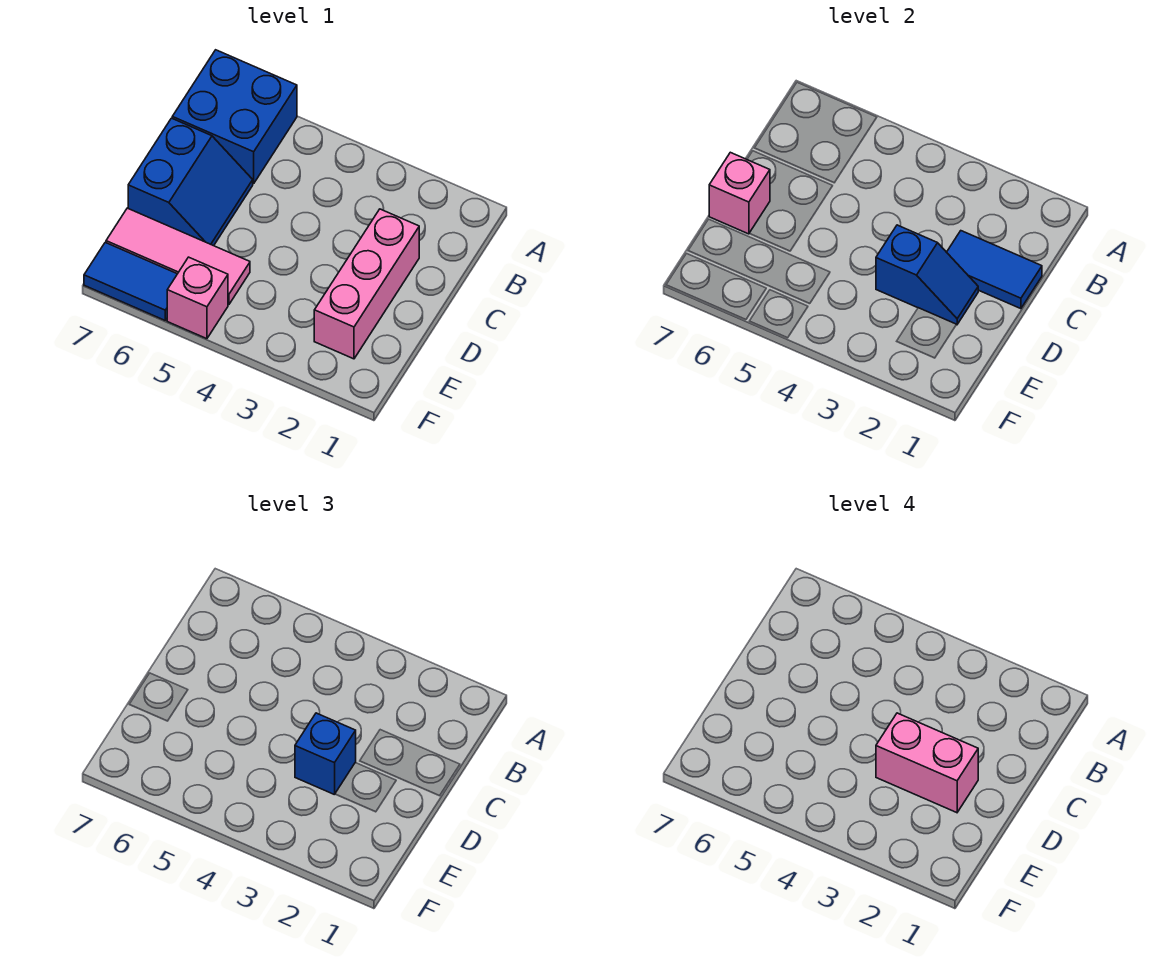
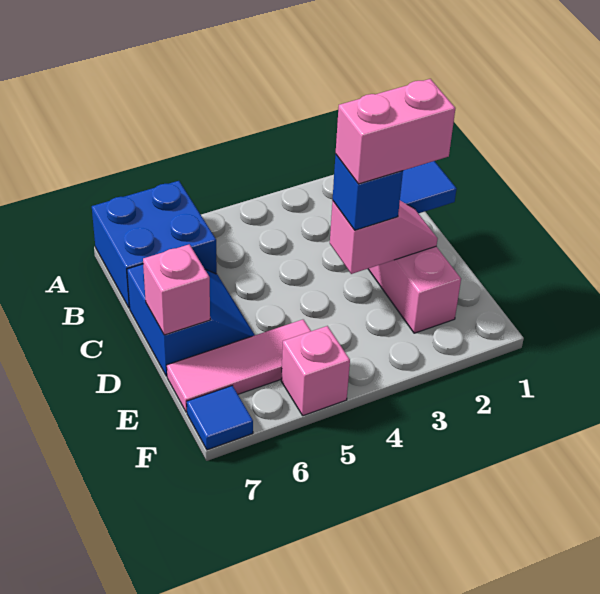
blue 1x2 slope [876,225,978,325] -> pink 1x2 slope [330,201,438,274]
blue 1x2 tile [84,242,177,320] -> blue 1x1 tile [187,386,253,450]

